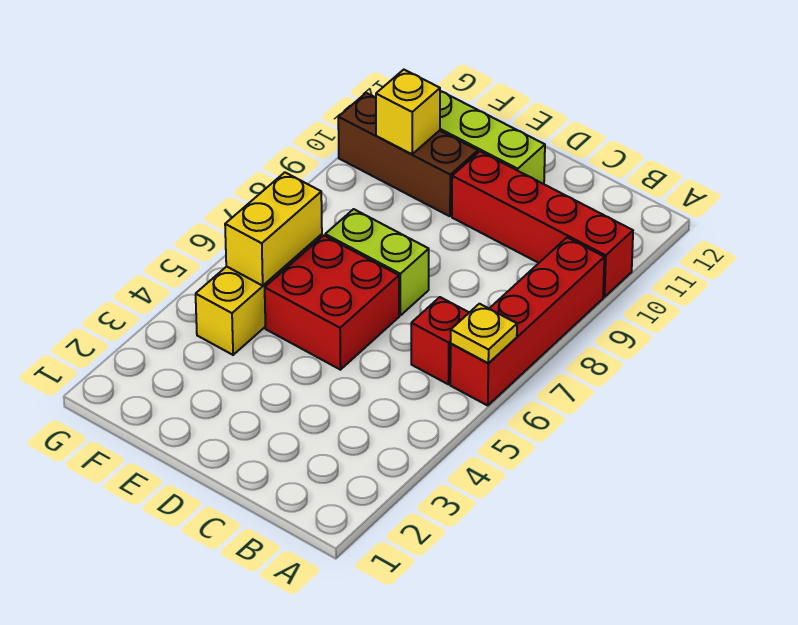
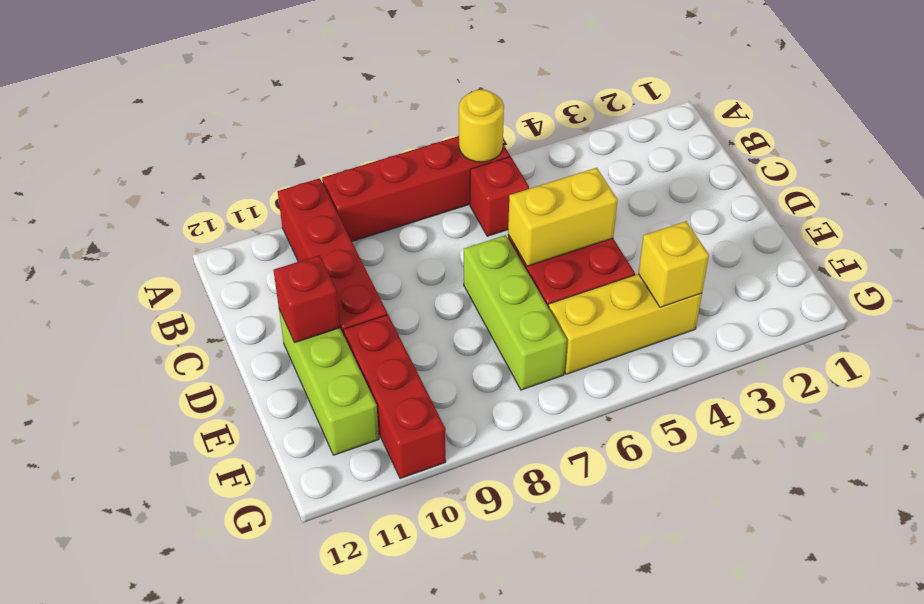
yellow 1x1 plate [451,304,517,363] -> yellow 1x1 round brick [459,89,504,162]
lime 1x2 brick [325,209,429,315] -> lime 1x3 brick [464,235,567,390]
none -> red 1x1 brick [274,255,340,343]
brown 1x3 brick [338,93,478,216] -> red 1x3 brick [343,315,446,479]
yellow 1x2 brick [225,172,322,286] -> yellow 1x2 brick moved to [508,168,618,266]
yellow 1x1 brick [376,70,440,154] -> yellow 1x1 brick moved to [638,221,709,307]

